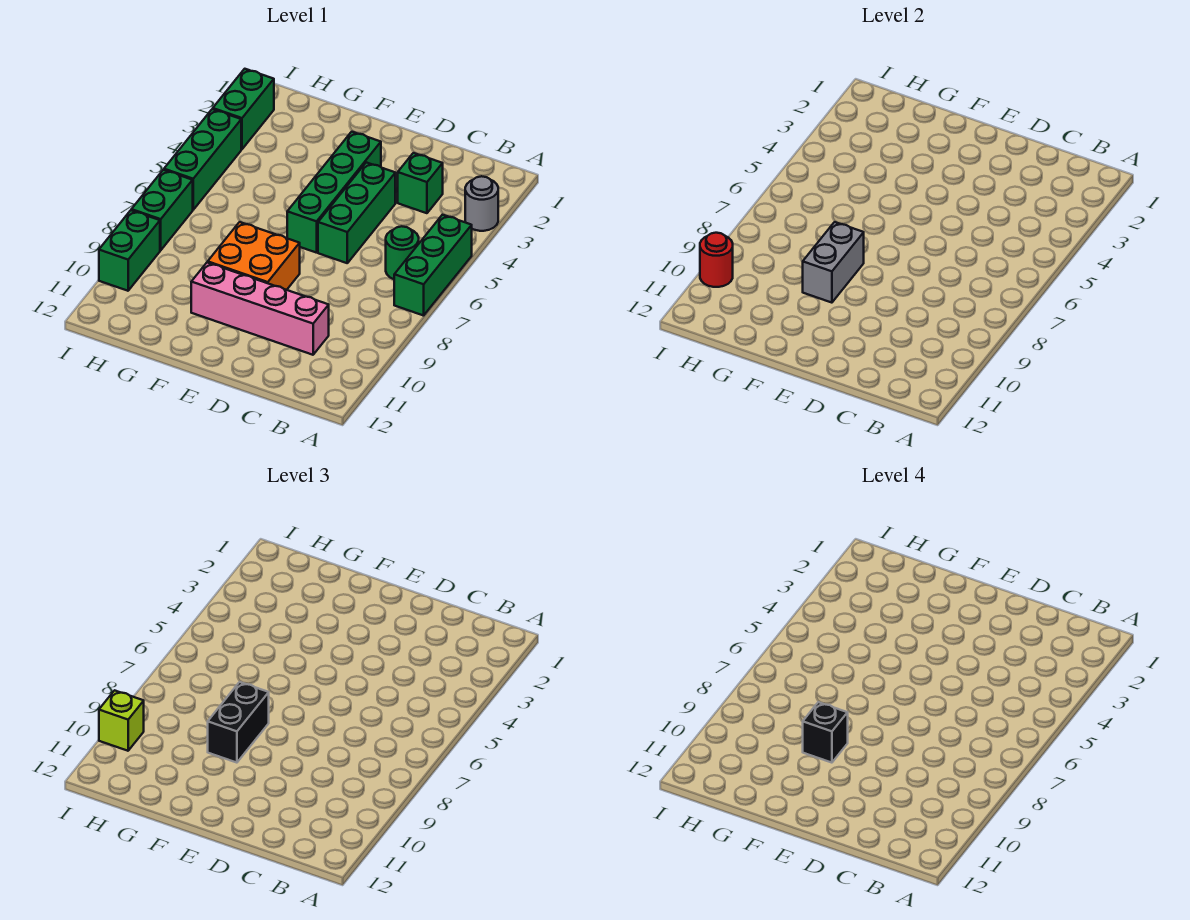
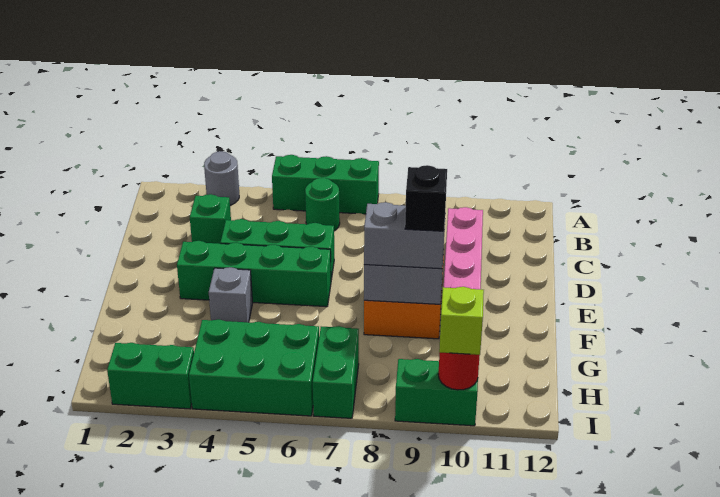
none -> grey 1x1 brick [209,267,253,322]
black 1x2 brick [208,682,269,763] -> grey 1x2 brick [364,202,445,269]
green 1x3 brick [164,109,241,210] -> green 2x3 brick [189,320,319,416]
green 1x2 brick [131,170,193,250] -> green 1x2 brick turned to [313,326,359,418]

